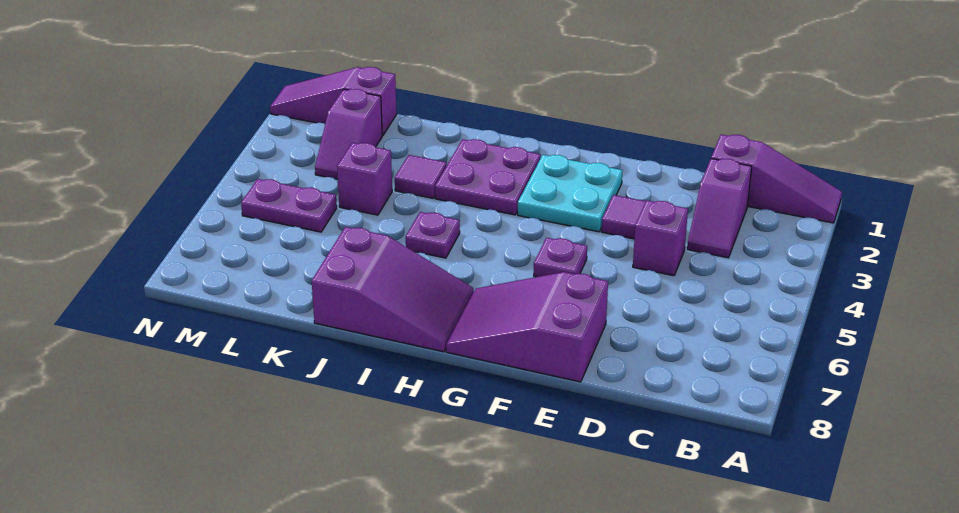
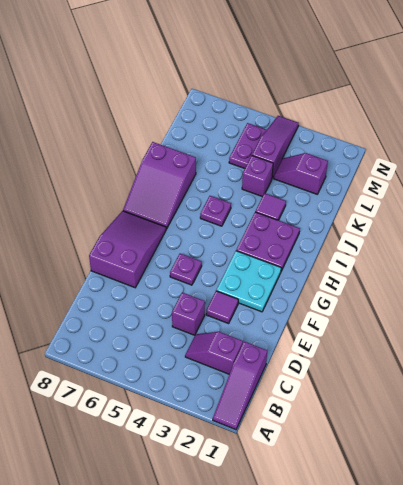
purple 1x3 slope [270,67,397,136] -> purple 1x3 slope moved to [252,116,299,178]

